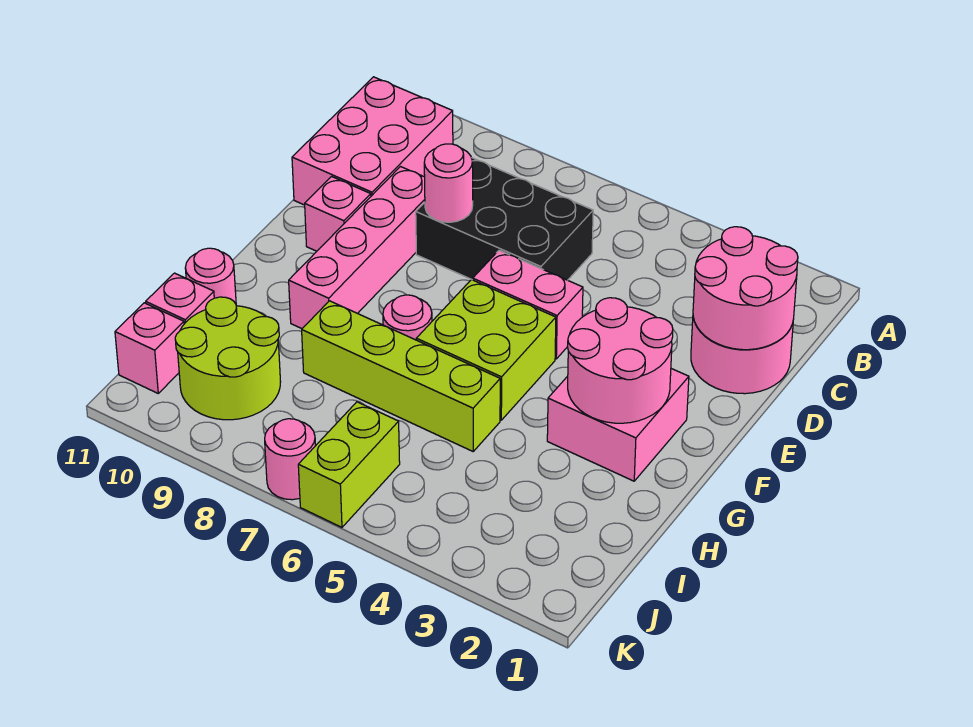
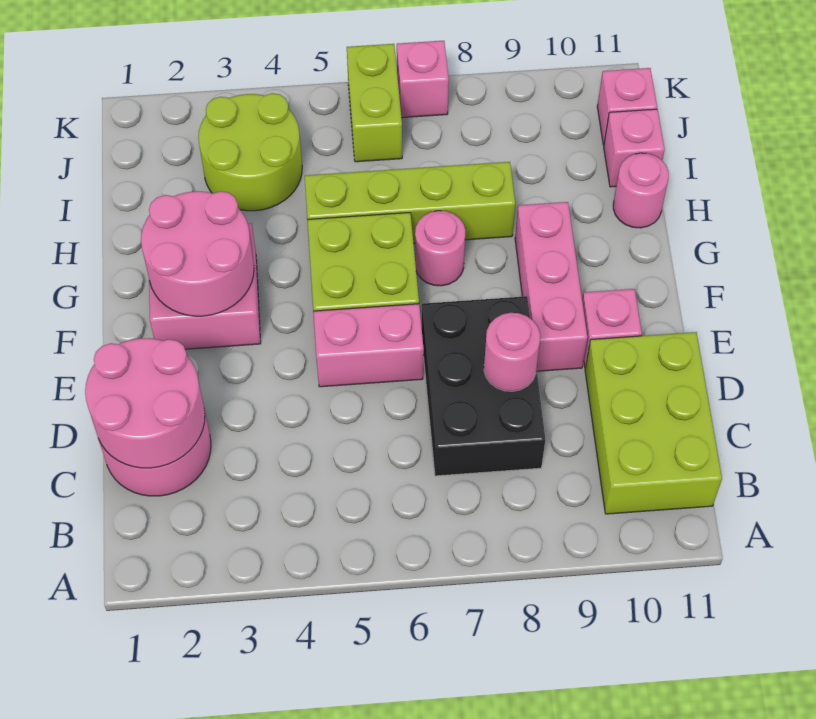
pink 2x3 brick [292,77,453,205] -> lime 2x3 brick [585,332,722,514]
black 2x3 brick [416,158,593,280] -> black 2x3 brick turned to [422,296,545,476]
pink 1x4 brick [289,167,425,329] -> pink 1x3 brick [515,202,587,371]
lime 2x2 round brick [175,297,281,420] -> lime 2x2 round brick moved to [198,93,302,211]
pink 1x1 round brick [265,419,315,500] -> pink 1x1 brick [397,41,449,118]

